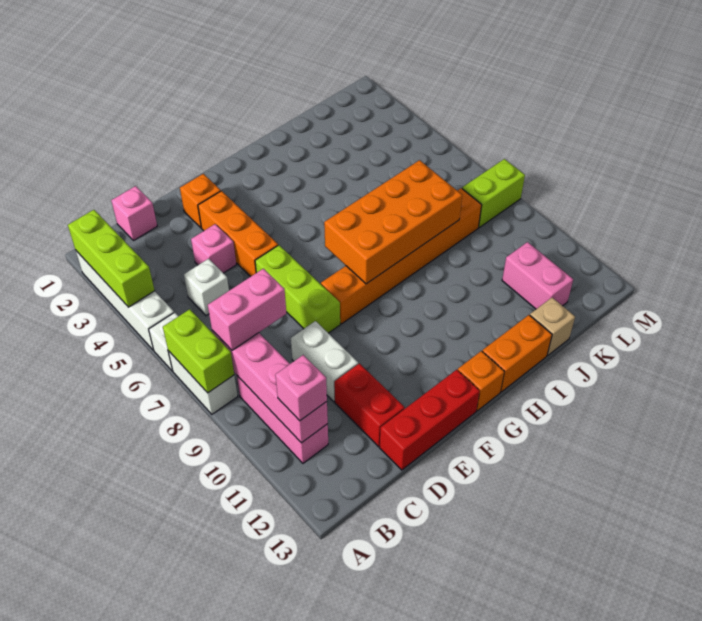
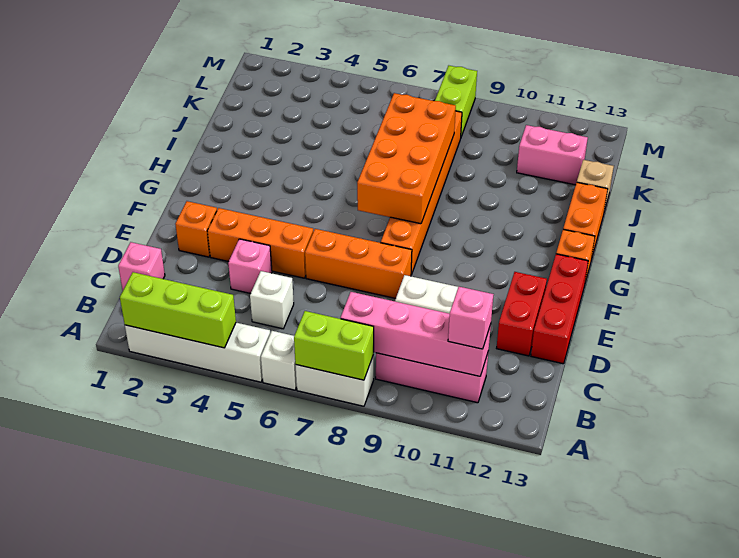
pink 1x2 brick [208,268,286,350] -> none
red 1x2 brick [334,363,405,447] -> red 1x2 brick turned to [497,272,547,356]
lime 1x3 brick [255,245,340,333] -> orange 1x3 brick [305,229,412,298]

